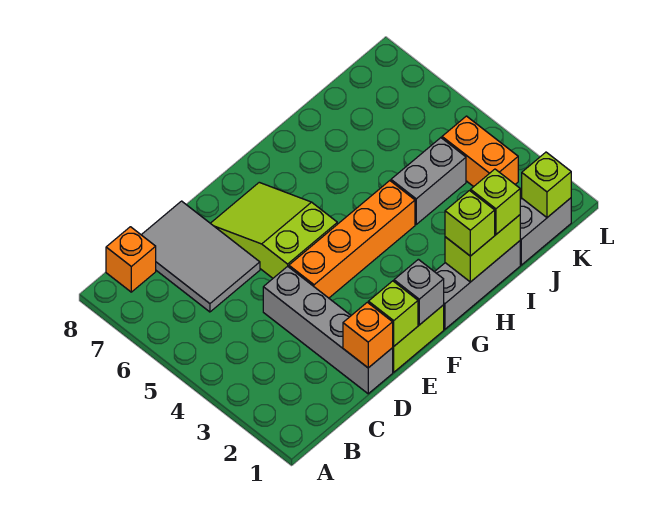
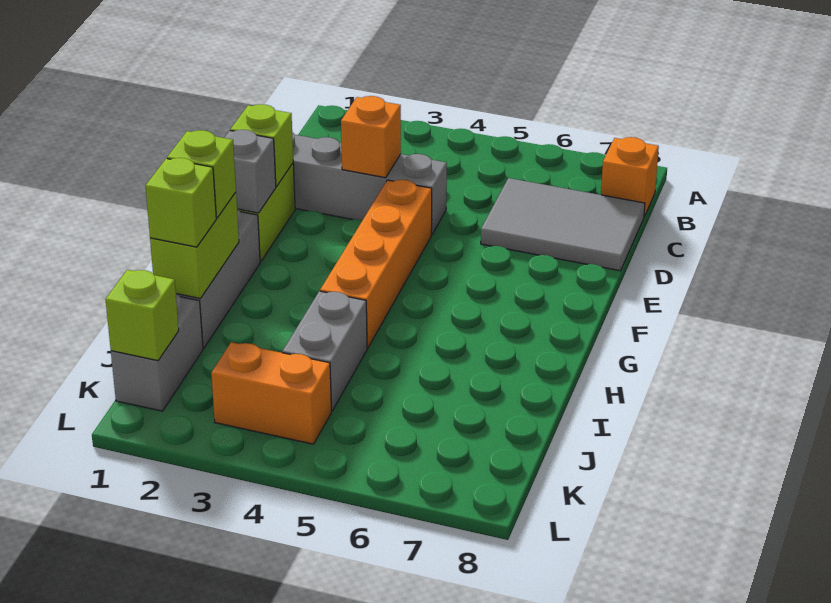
orange 1x1 brick [343,302,393,368] -> orange 1x1 brick moved to [341,96,401,178]
lime 2x3 slope [211,182,337,278] -> none

